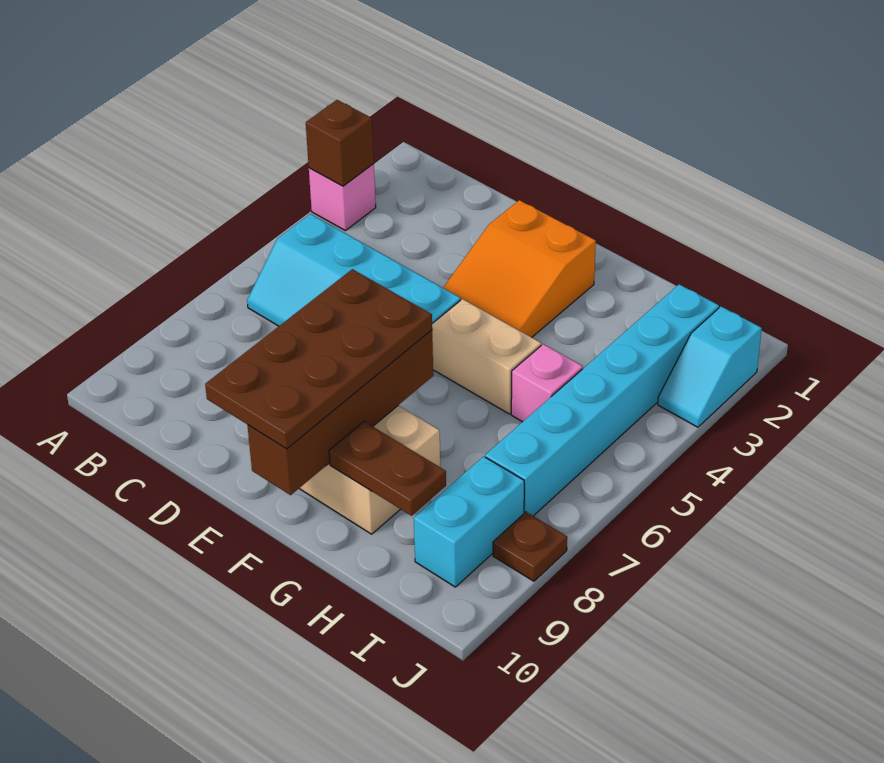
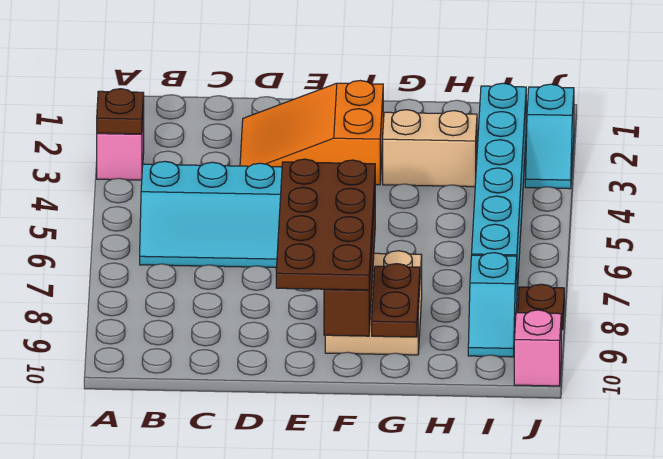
brown 1x1 brick [306,100,374,186] -> brown 1x1 plate [97,89,144,134]
orange 2x3 slope [443,200,596,337] -> orange 2x3 slope turned to [240,81,383,185]
tan 1x2 brick [432,299,541,414] -> tan 1x2 brick moved to [383,110,477,187]
brown 1x2 plate [329,422,446,516] -> brown 1x2 plate turned to [372,264,420,337]
pink 1x1 brick [511,344,583,422] -> pink 1x1 brick moved to [514,310,561,386]
cyan 1x2 brick [414,456,524,587] -> cyan 1x2 slope [468,253,517,357]

